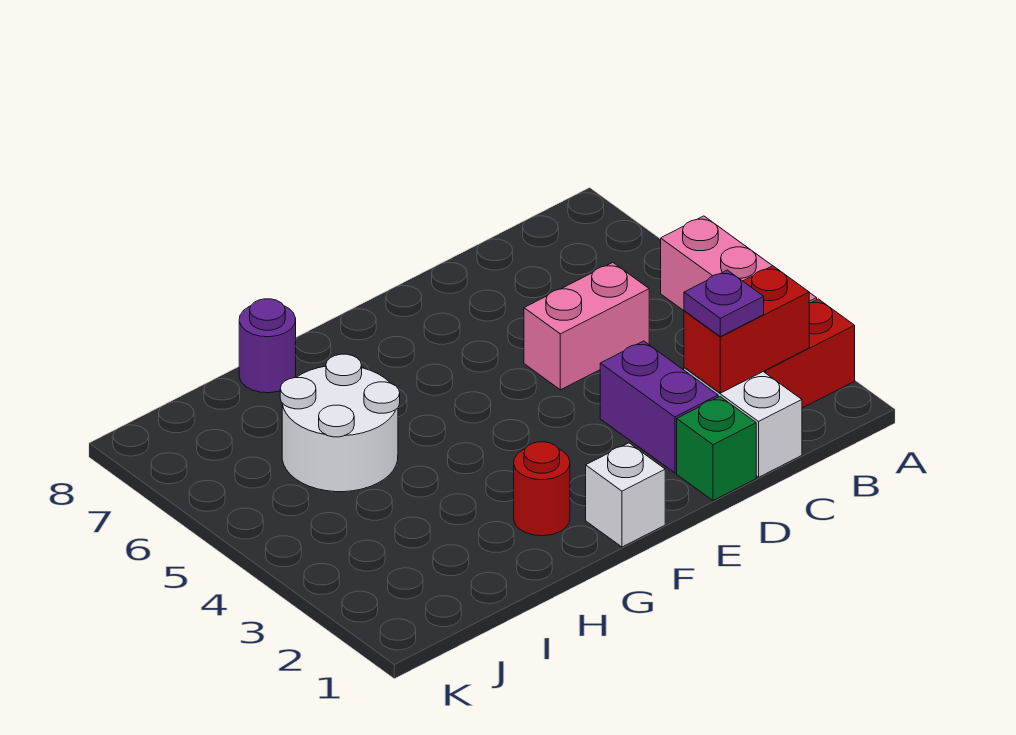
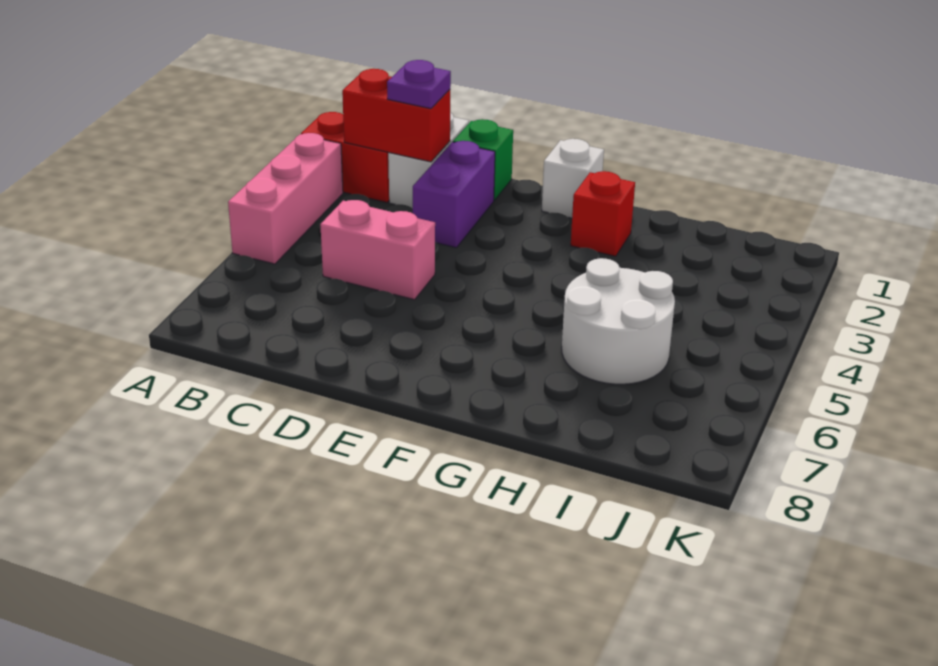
red 1x1 round brick [514,442,570,536] -> red 1x1 brick [571,171,635,256]
purple 1x1 round brick [239,299,296,393] -> none

